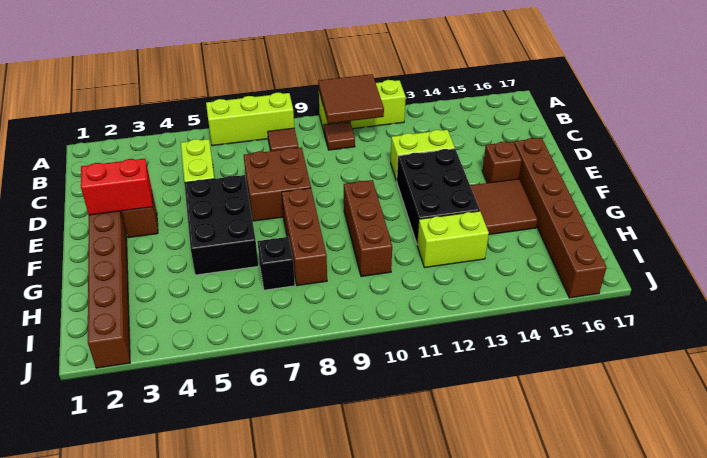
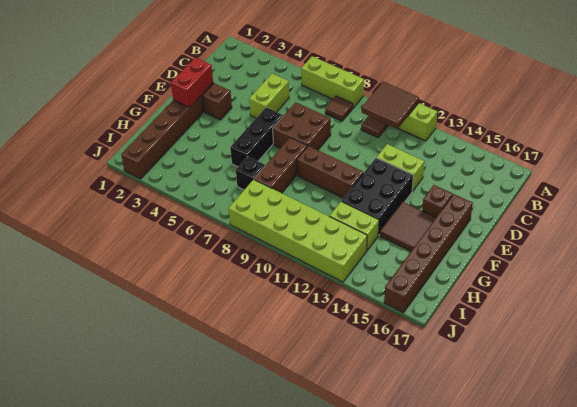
red 1x2 brick [81,159,152,215] -> red 1x2 brick turned to [171,57,213,108]
black 2x3 brick [184,175,258,275] -> black 1x3 brick [230,107,283,167]
brown 1x3 brick [344,180,392,277] -> brown 1x3 brick turned to [297,146,363,198]
none -> lime 2x6 brick [229,179,367,282]

